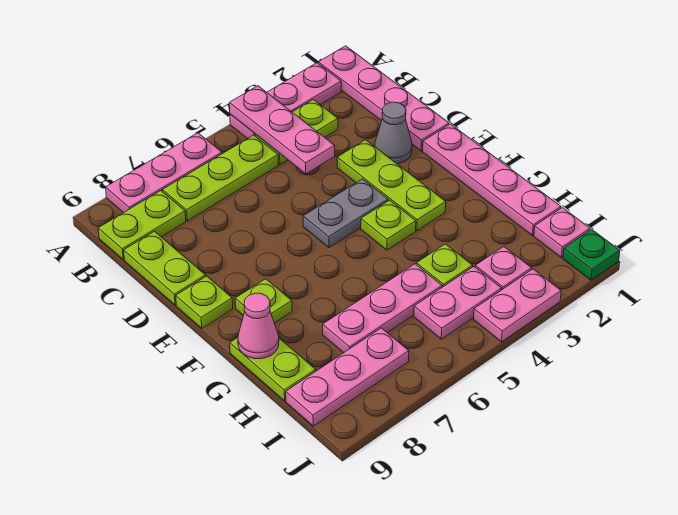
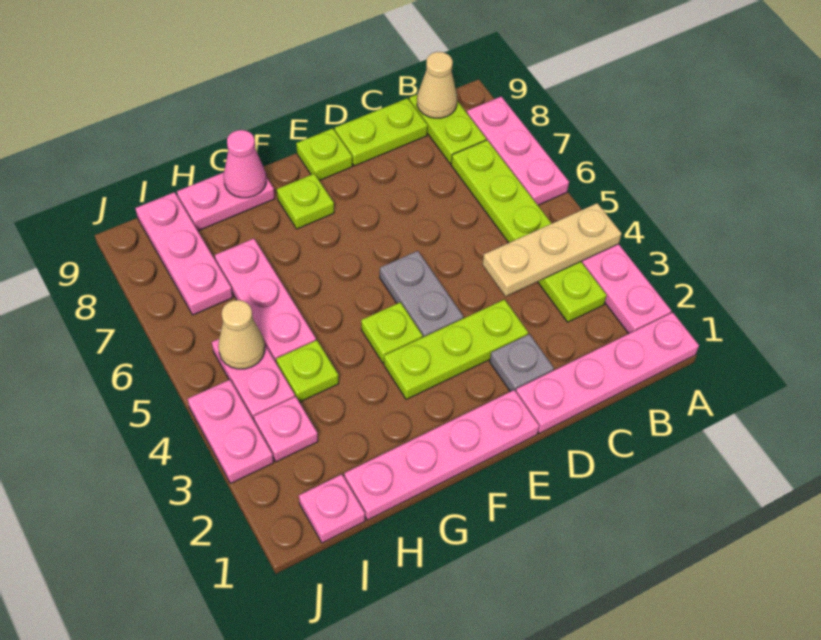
pink 1x3 plate [229,86,335,174] -> tan 1x3 plate [483,203,622,296]
none -> tan 1x1 cone [417,52,457,118]
grey 1x1 cone [375,102,412,164] -> grey 1x1 plate [490,334,554,392]
lime 1x2 plate [230,338,316,401] -> pink 1x2 plate [177,172,275,231]
none -> tan 1x1 cone [218,300,265,369]
green 1x1 plate [563,229,620,280] -> none

